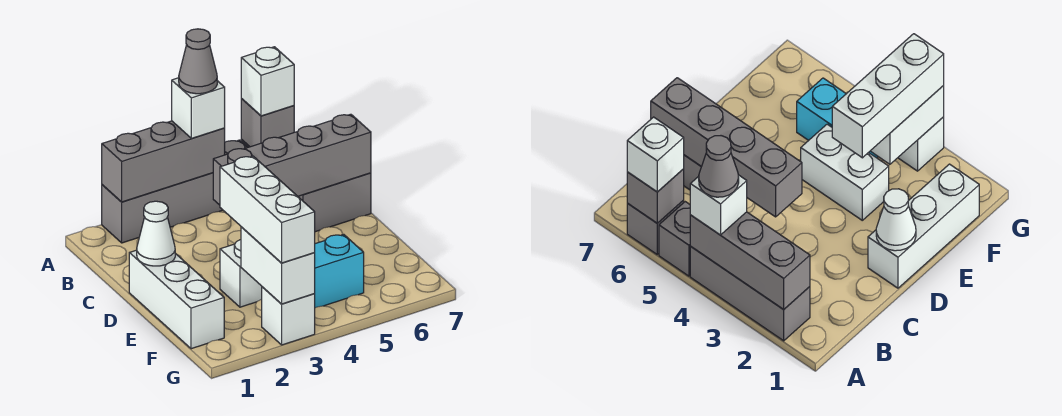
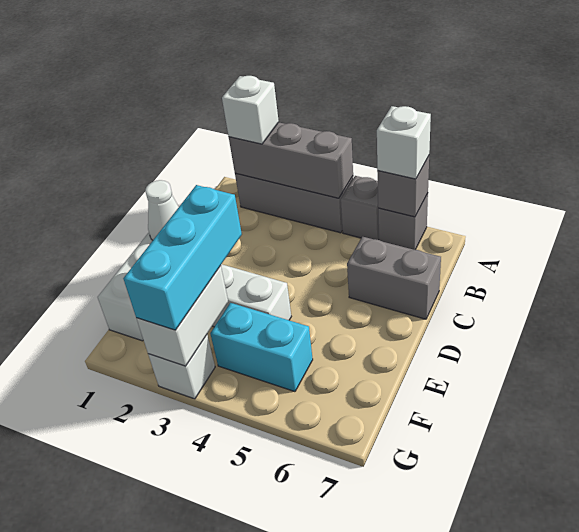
white 1x1 brick [172,78,225,138] -> white 1x1 brick moved to [222,76,279,144]
grey 1x1 cone [179,29,217,94] -> none
grey 1x4 brick [213,114,371,205] -> none
white 1x3 brick [220,156,315,263] -> cyan 1x3 brick [123,185,242,330]

